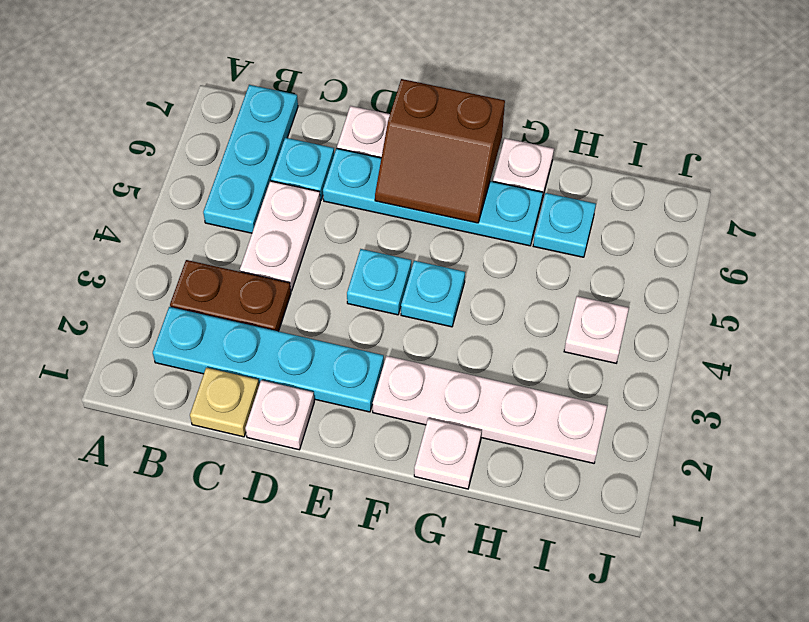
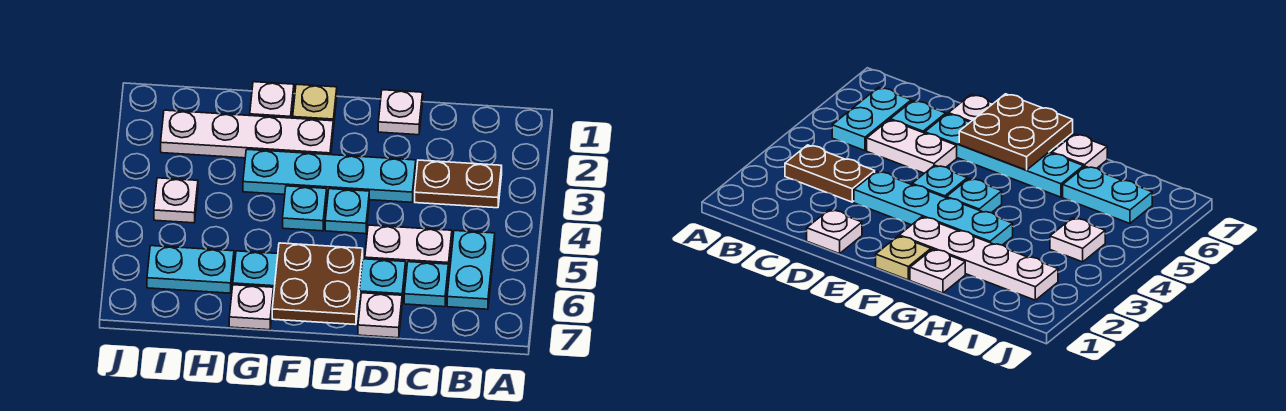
cyan 1x4 plate [153,307,384,412] -> cyan 1x4 plate moved to [243,149,416,202]
cyan 1x3 plate [203,85,298,233] -> cyan 1x2 plate [447,231,495,309]
tan 1x1 plate [190,368,259,437] -> tan 1x1 plate moved to [293,84,337,129]
white 1x2 plate [240,181,320,291] -> white 1x2 plate turned to [365,225,452,272]
brown 2x2 slope [375,79,505,223] -> brown 2x2 plate [272,243,363,325]
cyan 1x1 plate [533,193,596,257] -> cyan 1x2 plate [147,246,234,293]

